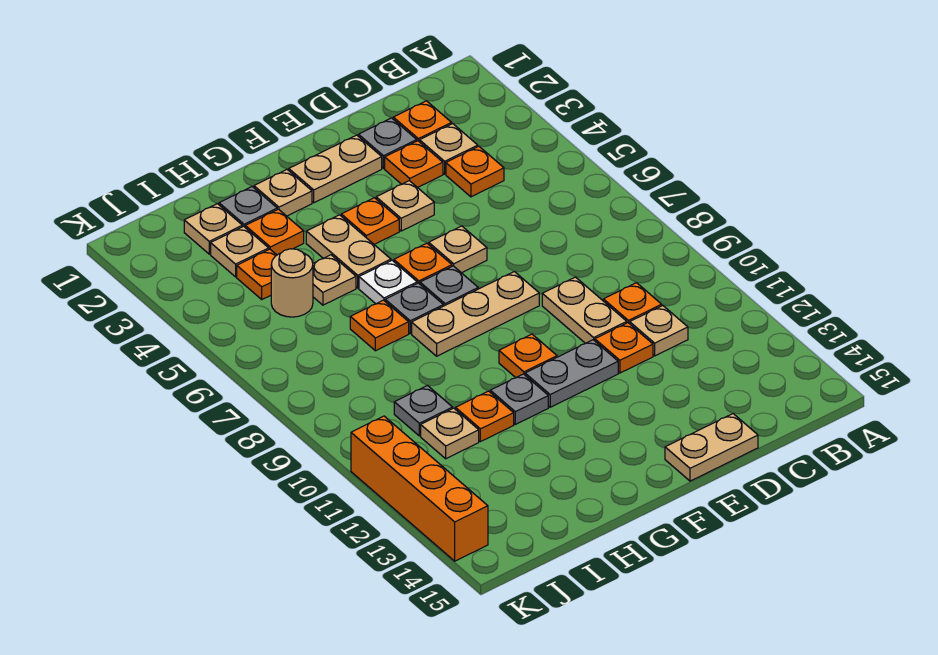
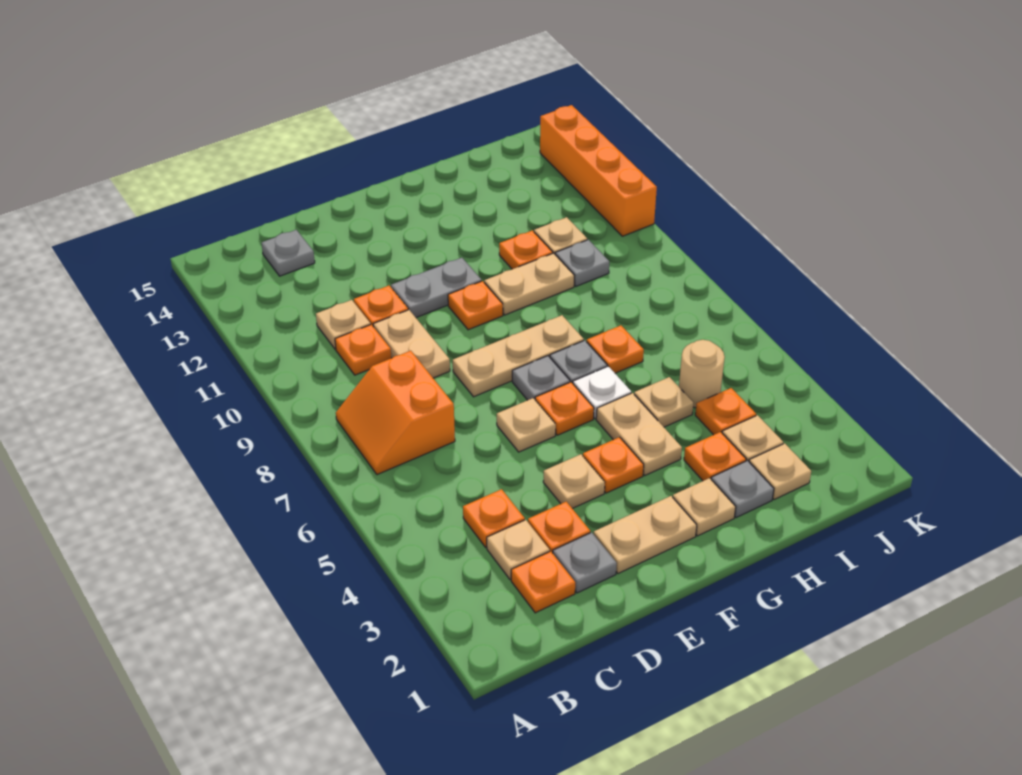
none -> orange 2x2 slope [336,351,455,475]
tan 1x2 plate [665,414,758,481] -> tan 1x2 plate moved to [484,253,574,315]
grey 1x1 plate [490,374,548,424] -> grey 1x1 plate moved to [262,230,315,276]

